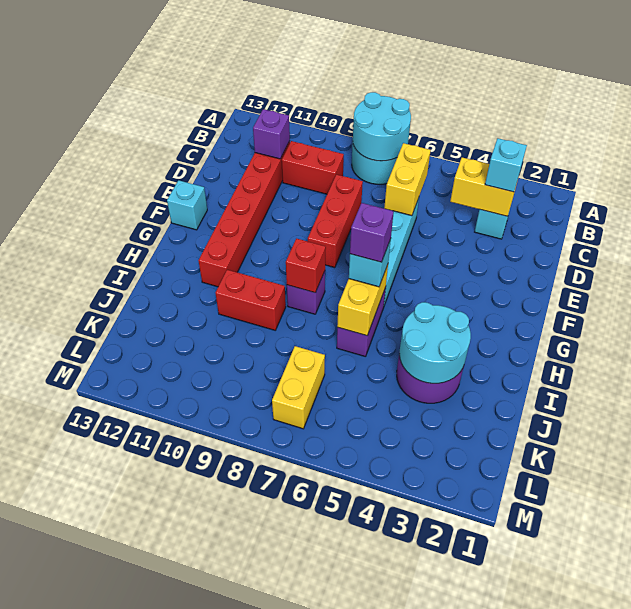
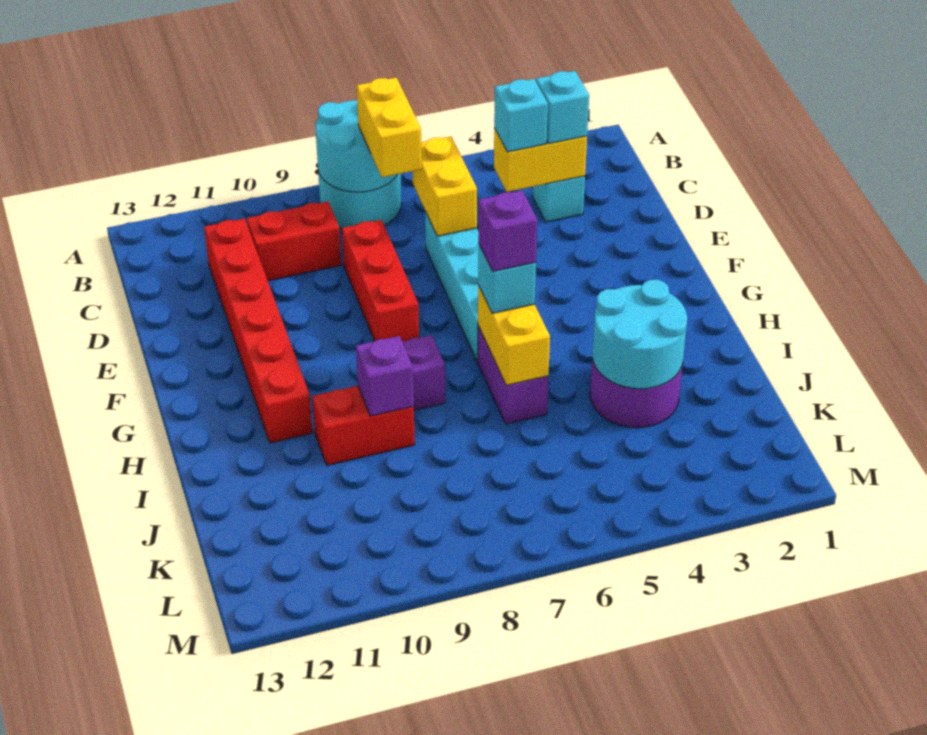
purple 1x1 brick [253,109,290,159] -> purple 1x1 brick moved to [356,336,414,416]
cyan 1x1 brick [167,180,207,230] -> cyan 1x1 brick moved to [494,79,548,152]
red 1x1 brick [286,239,326,293] -> none
yellow 1x2 brick [272,346,325,429] -> yellow 1x2 brick moved to [357,78,422,177]

